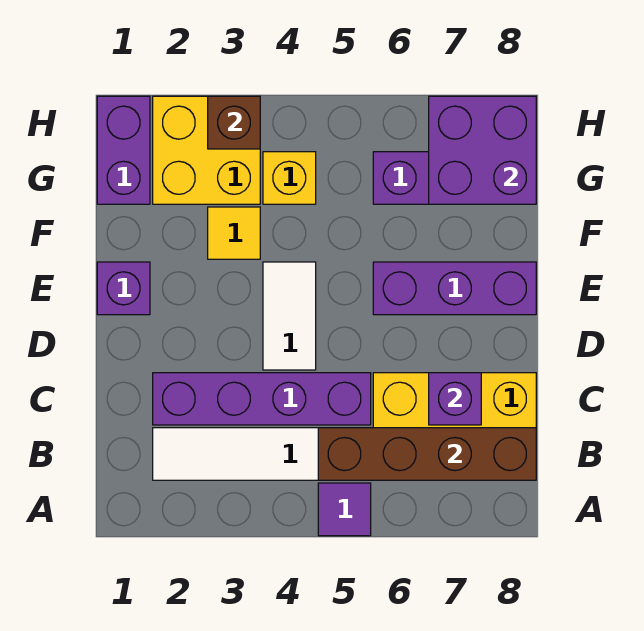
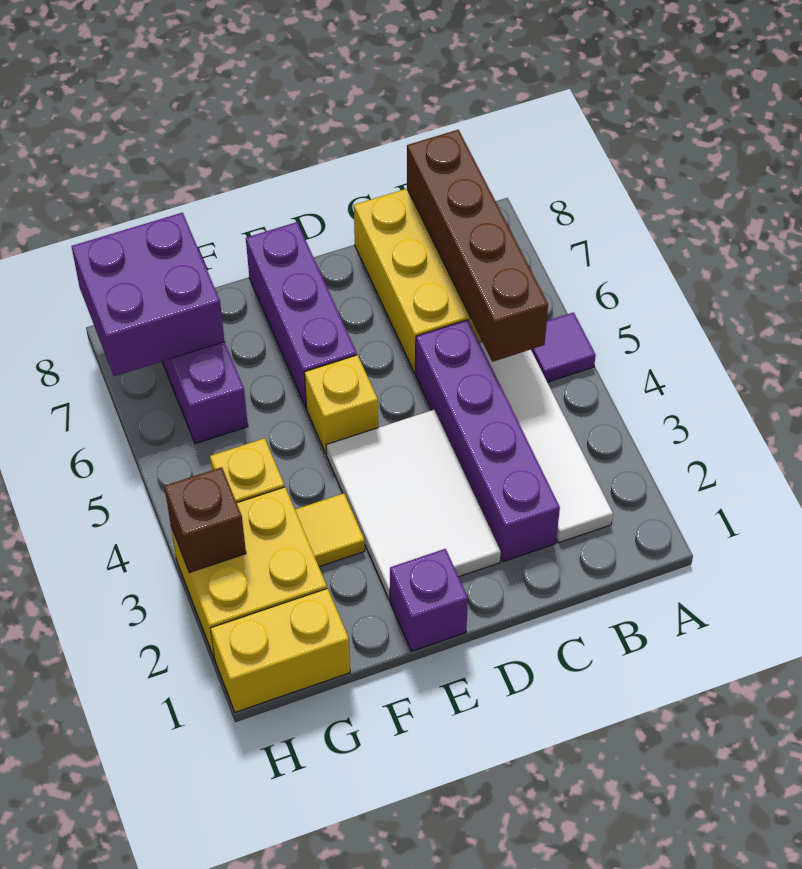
purple 1x1 brick [429,373,481,425] -> none
white 1x2 tile [263,262,316,370] -> white 2x3 tile [326,410,501,600]
none -> yellow 1x1 brick [304,355,378,454]
purple 1x2 brick [97,96,150,204] -> yellow 1x2 brick [211,588,350,712]

